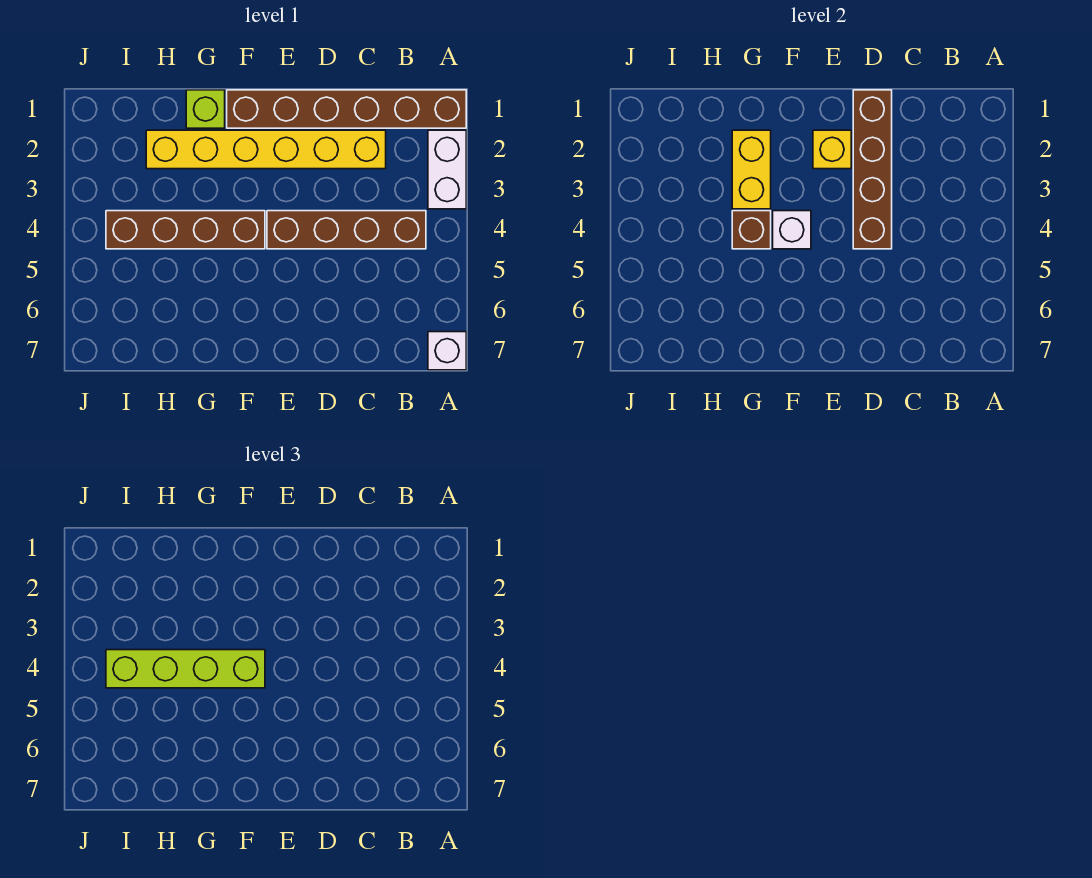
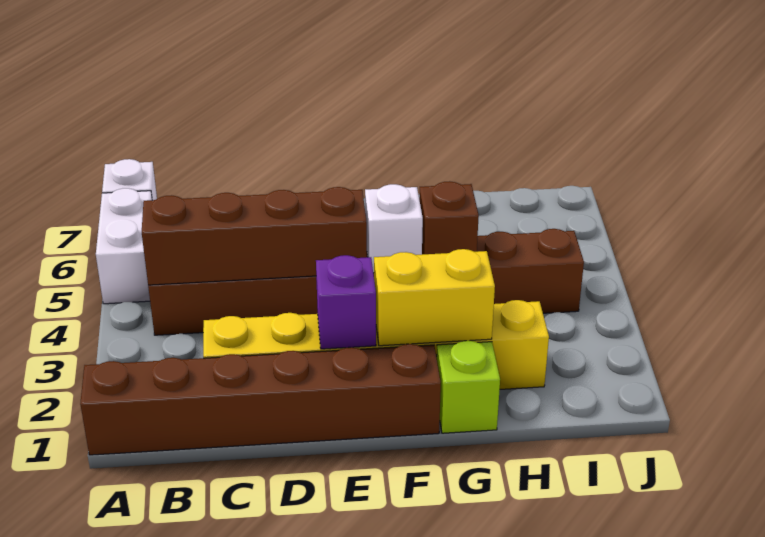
white 1x2 brick [428,130,466,209] -> white 1x2 brick moved to [96,188,152,304]
brown 1x4 brick [853,90,892,249] -> brown 1x4 brick turned to [142,187,367,285]
yellow 1x1 brick [813,130,851,169] -> purple 1x1 brick [316,255,376,349]
lime 1x4 brick [106,650,265,688] -> none
yellow 1x2 brick [732,130,771,209] -> yellow 1x2 brick turned to [374,249,495,346]

